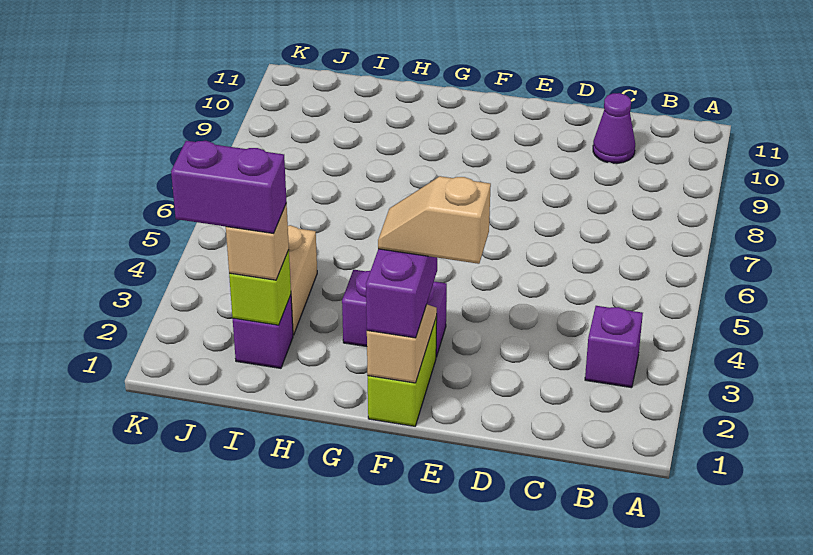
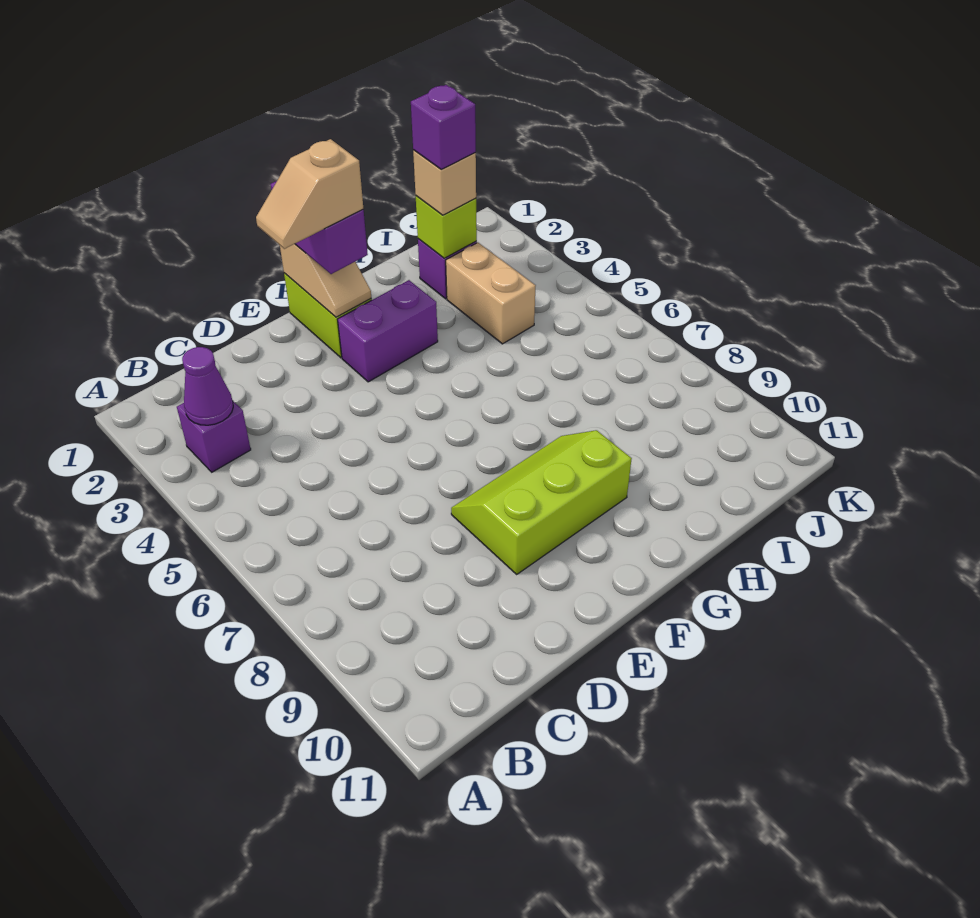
purple 1x1 cone [593,93,635,164] -> purple 1x1 cone moved to [182,347,233,425]
tan 1x2 slope [378,176,491,264] -> tan 1x2 slope turned to [256,139,363,249]
none -> lime 2x3 slope [451,430,632,574]
purple 1x2 brick [171,141,287,233] -> purple 1x1 brick [411,85,476,169]

